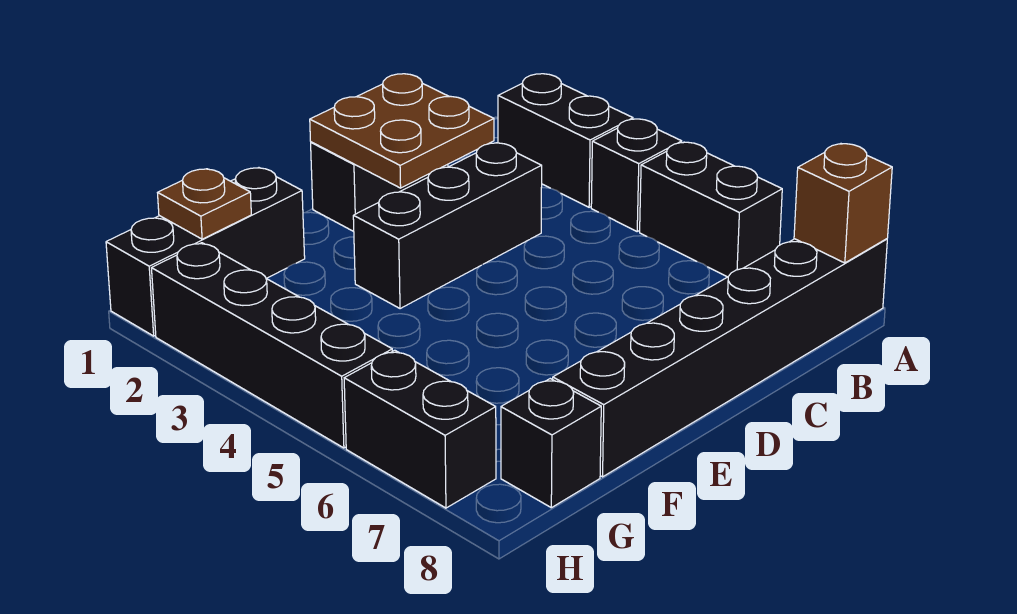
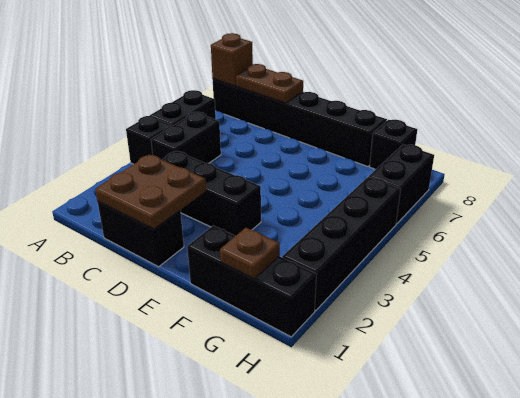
black 1x2 brick [498,74,633,207] -> black 1x2 brick moved to [151,112,221,163]
none -> brown 1x2 plate [236,64,303,103]

